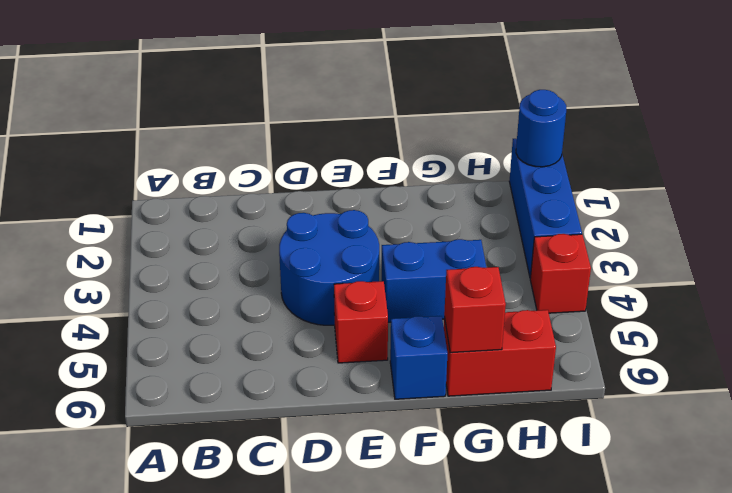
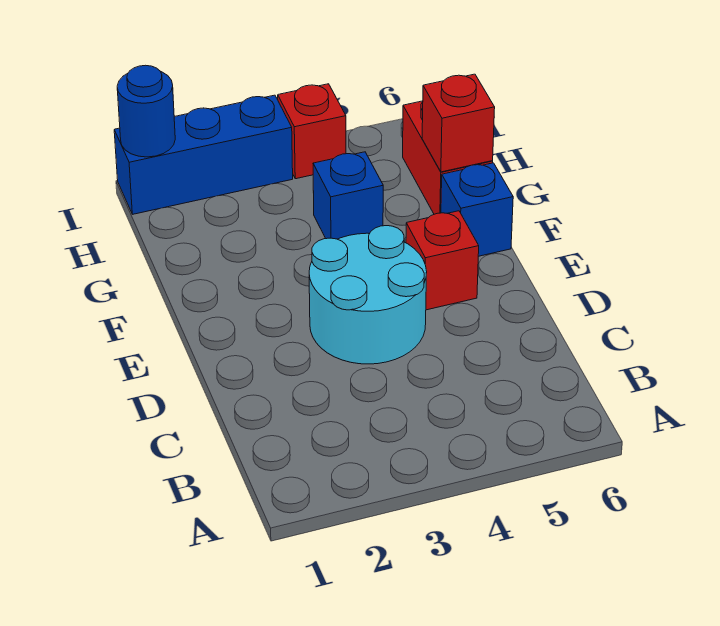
blue 2x2 round brick [279,210,379,325] -> cyan 2x2 round brick [309,226,427,364]
blue 1x2 brick [382,239,486,322] -> blue 1x1 brick [313,152,383,239]

